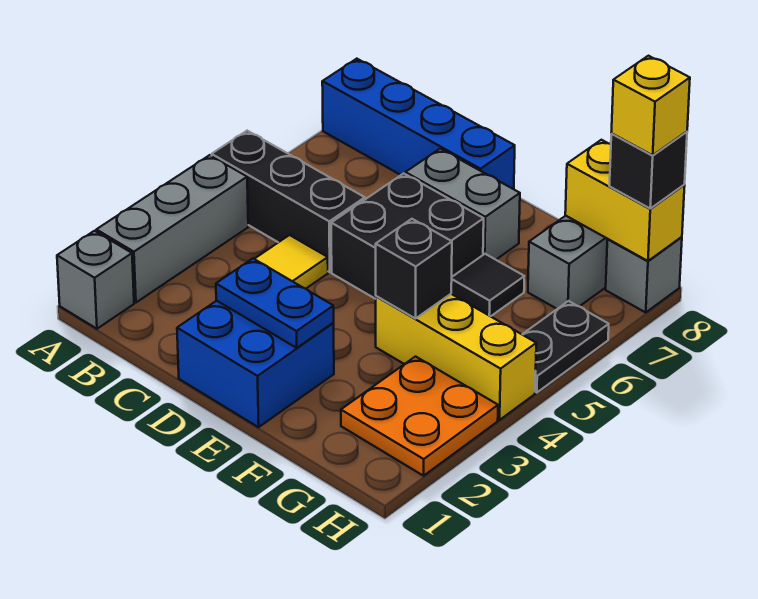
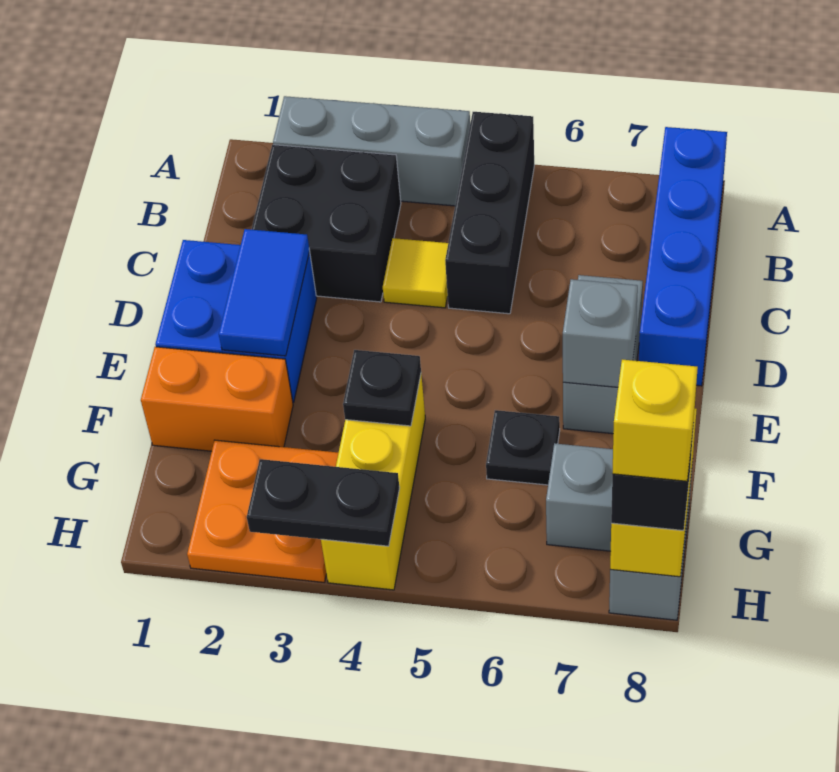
grey 1x1 brick [57,231,134,329] -> grey 1x1 brick moved to [563,279,638,387]
blue 1x2 plate [216,259,334,348] -> blue 1x2 tile [219,229,310,356]
black 2x2 brick [331,173,484,299] -> black 2x2 brick moved to [252,145,401,302]
none -> orange 1x2 brick [141,347,293,451]
black 1x1 brick [376,219,452,319] -> black 1x1 plate [343,350,421,426]
black 1x1 tile [451,254,524,316] -> black 1x1 plate [486,410,560,485]
black 1x2 plate [522,301,609,393] -> black 1x2 plate moved to [247,459,400,546]

